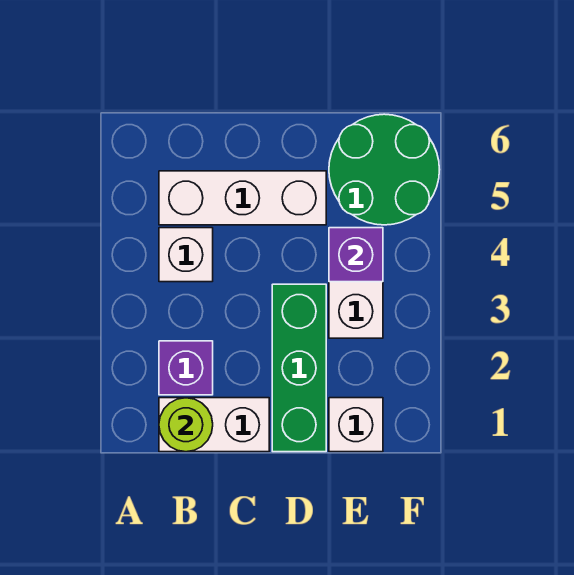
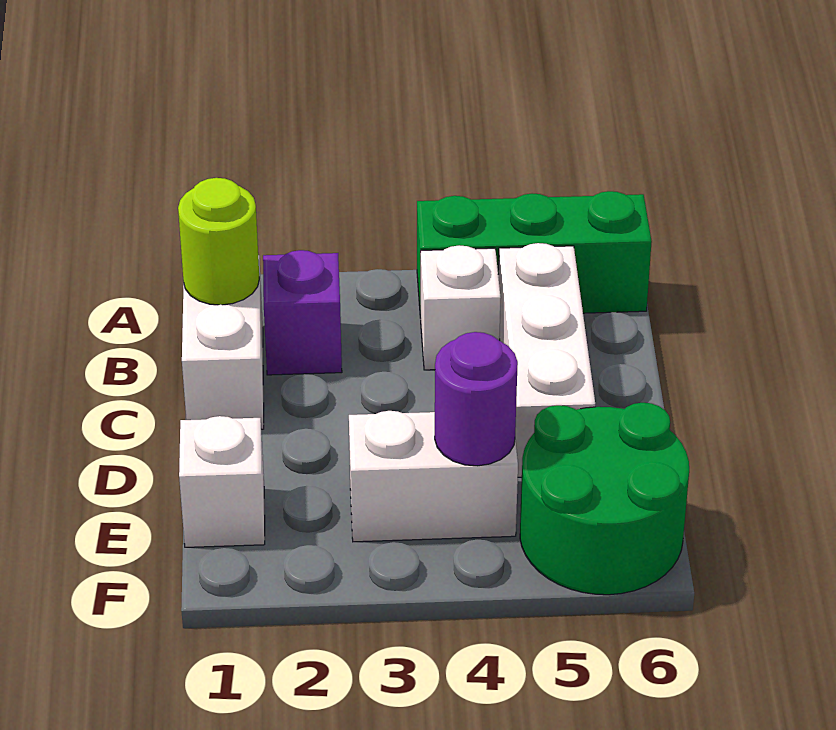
green 1x3 brick [272,284,326,452] -> green 1x3 brick moved to [417,191,652,318]
purple 1x1 brick [329,228,383,282] -> purple 1x1 round brick [435,332,518,466]

